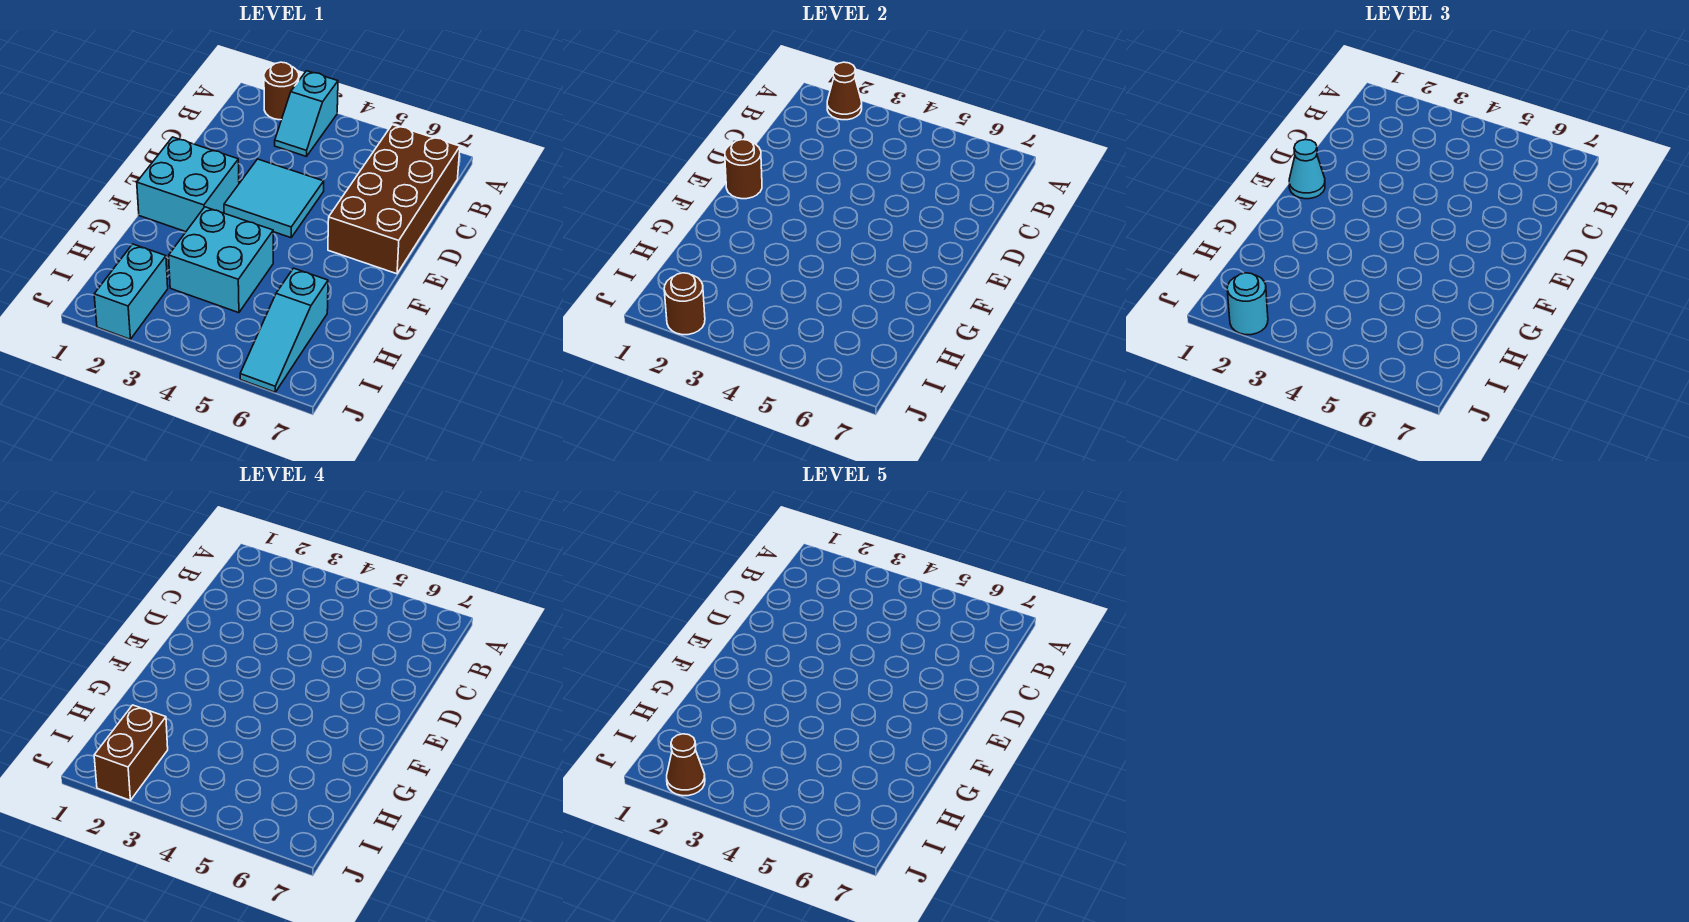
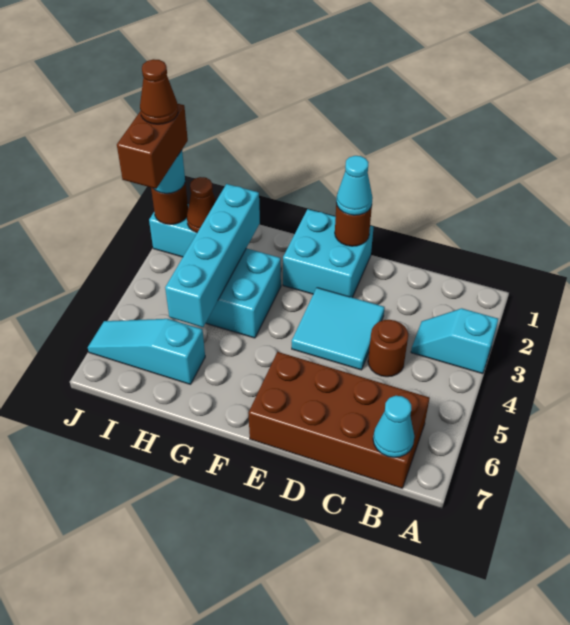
brown 1x1 round brick [264,62,299,120] -> brown 1x1 round brick moved to [368,320,408,377]
brown 1x1 cone [827,62,862,120] -> brown 1x1 cone moved to [187,177,216,233]
none -> cyan 1x1 cone [373,396,414,457]
none -> cyan 1x4 brick [165,184,260,327]
brown 1x2 brick [94,705,168,800] -> brown 1x2 brick turned to [117,104,188,189]

